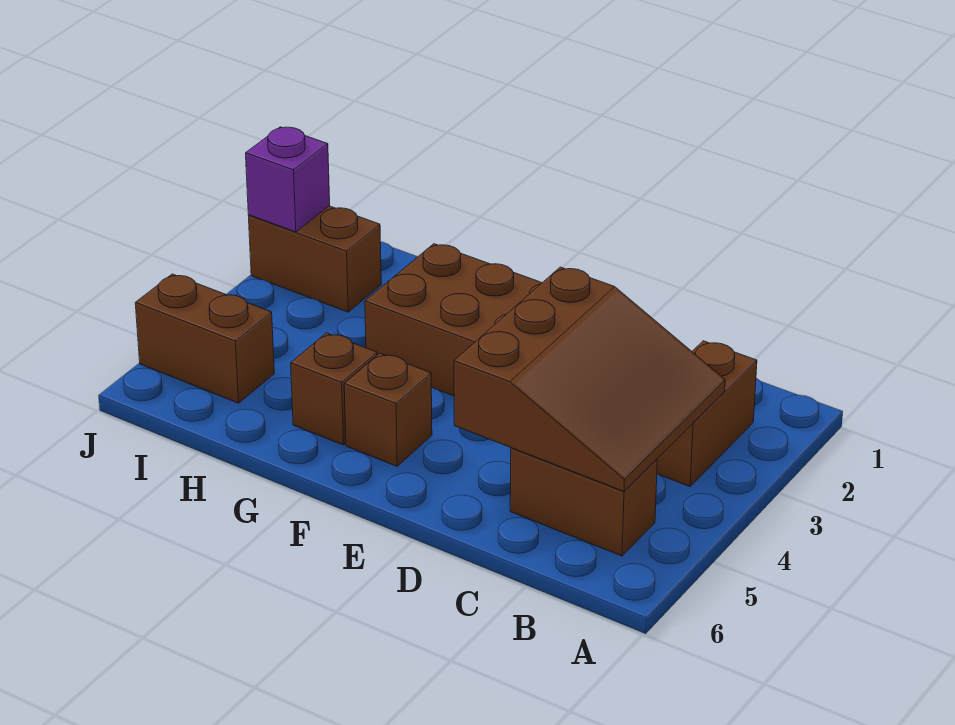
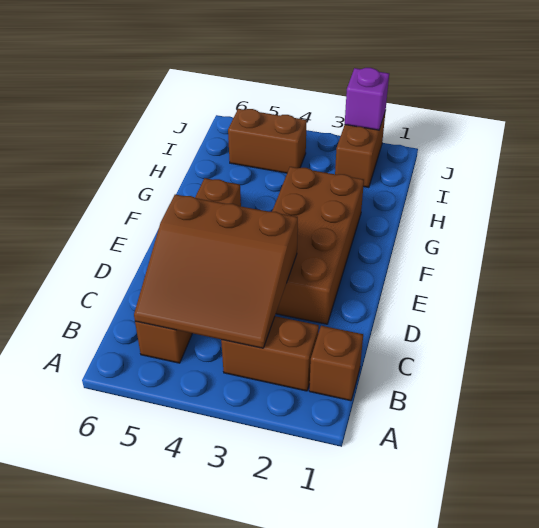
brown 1x1 brick [291,333,377,445] -> brown 1x1 brick moved to [309,326,363,401]
brown 1x2 brick [135,274,274,403] -> brown 1x2 brick turned to [228,109,307,173]

